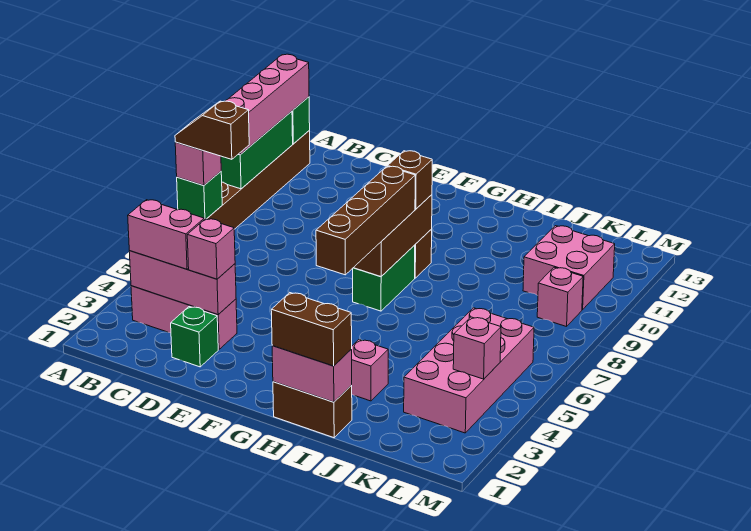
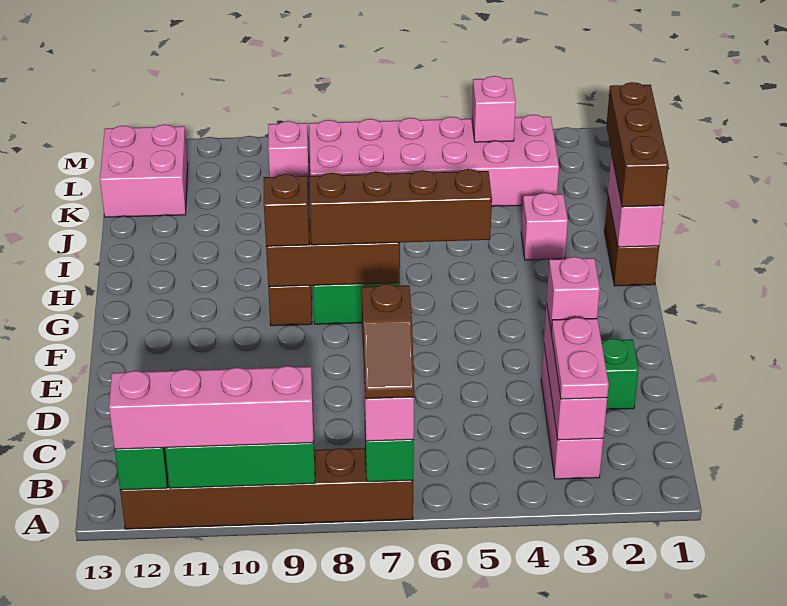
pink 1x2 brick [128,200,204,269] -> pink 1x2 plate [551,317,609,399]
brown 1x2 brick [271,293,352,366] -> brown 1x3 brick [606,82,669,207]
pink 2x4 brick [404,308,534,433] -> pink 2x6 brick [309,115,559,206]
pink 2x2 brick [523,226,615,310] -> pink 2x2 brick moved to [100,124,188,217]

